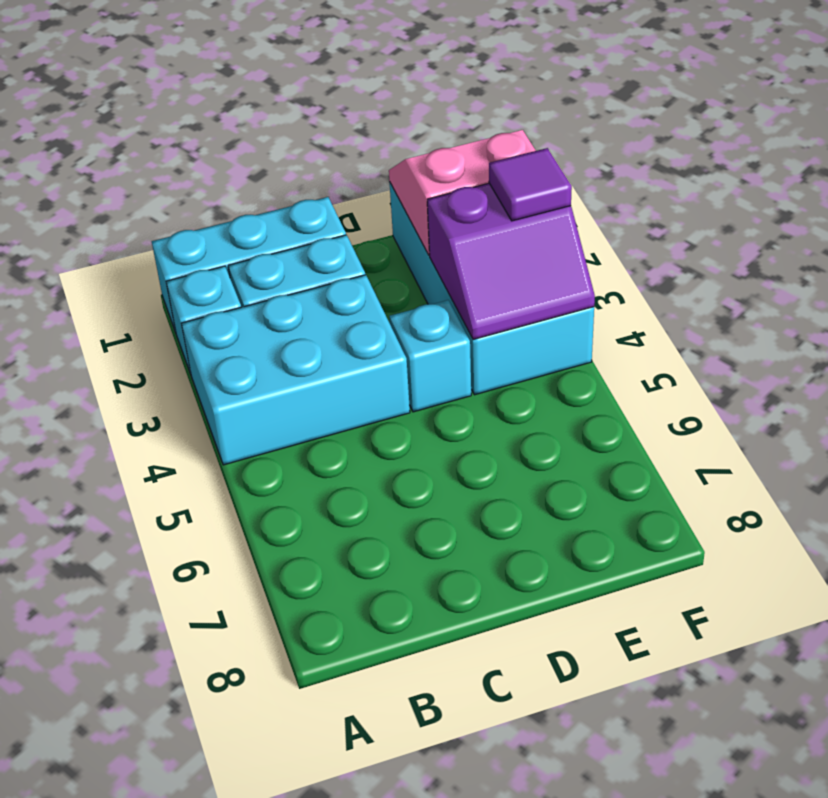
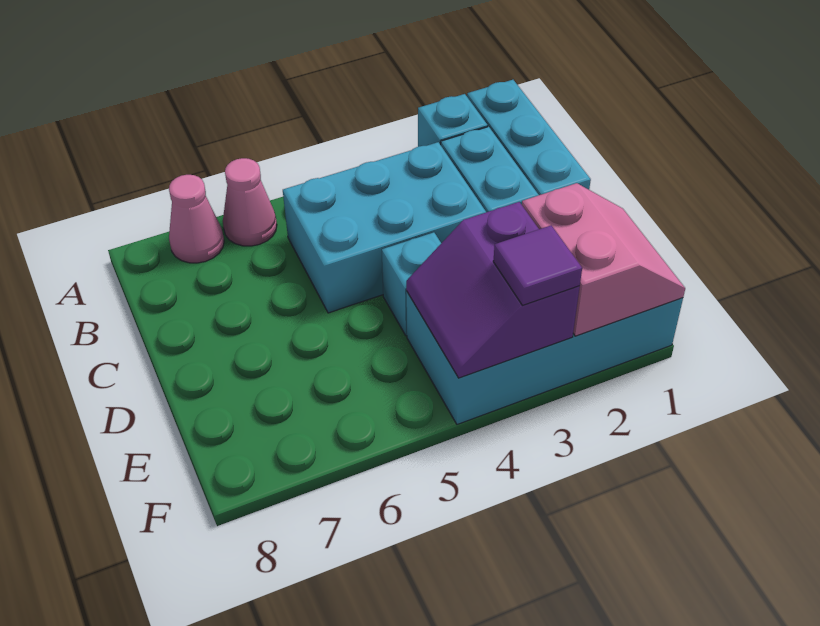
cyan 2x3 brick [181,275,410,465] -> cyan 2x3 brick turned to [283,142,486,313]
none -> pink 1x1 cone [223,158,277,246]
none -> pink 1x1 cone [169,175,224,263]

